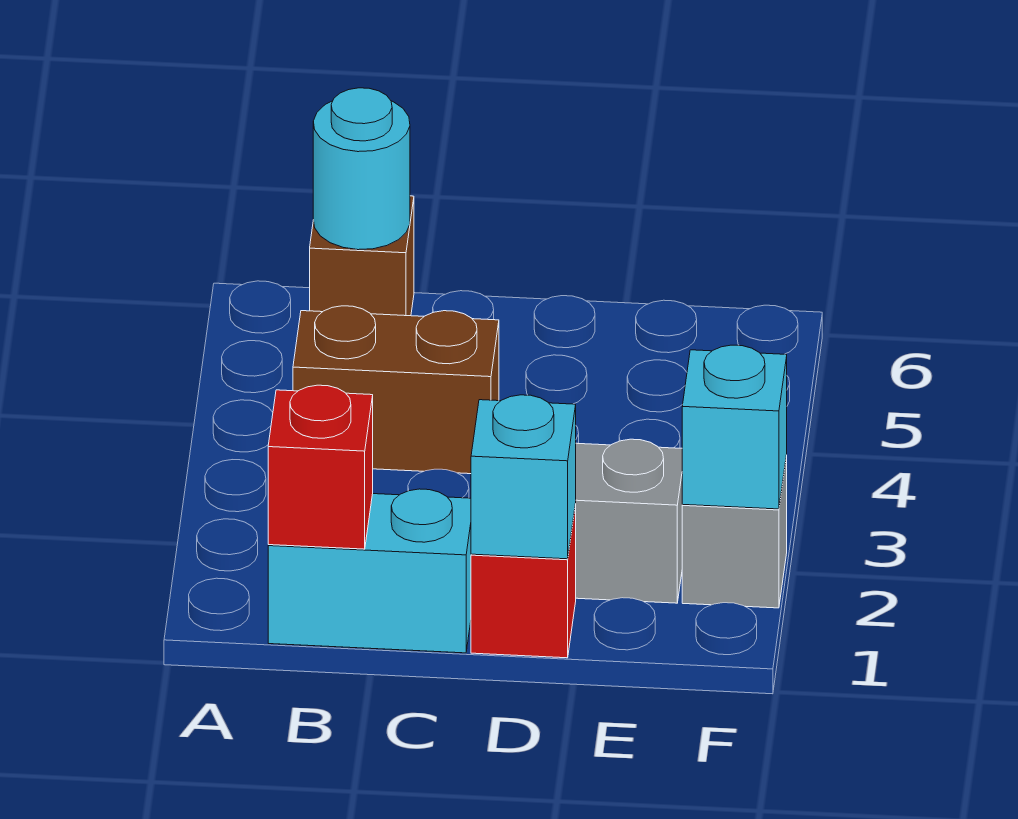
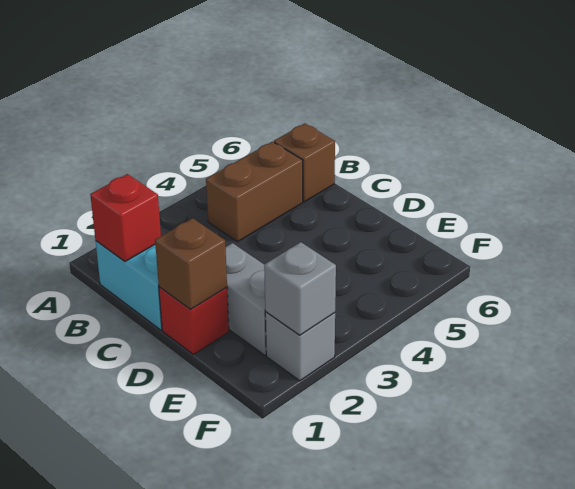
brown 1x2 brick [293,306,499,474] -> brown 1x2 brick turned to [206,142,303,242]
cyan 1x1 round brick [313,88,410,250] -> none
cyan 1x1 brick [471,395,576,559] -> brown 1x1 brick [155,218,227,309]
cyan 1x1 brick [682,345,787,509] -> grey 1x1 brick [264,242,336,335]

